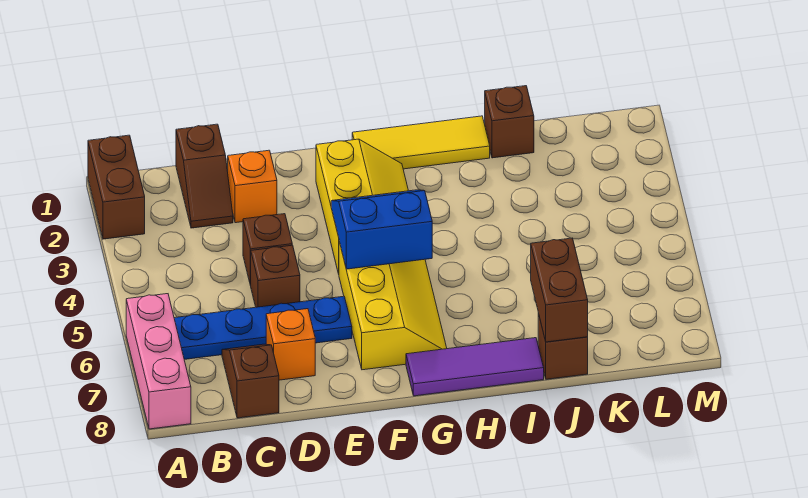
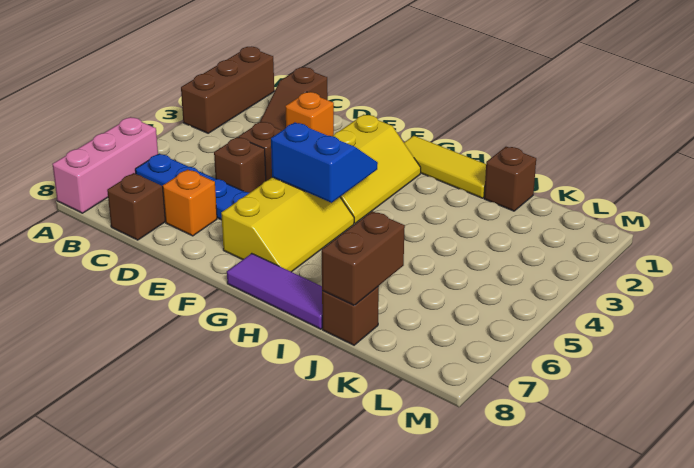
brown 1x2 brick [88,135,145,239] -> brown 1x3 brick [181,46,274,133]

